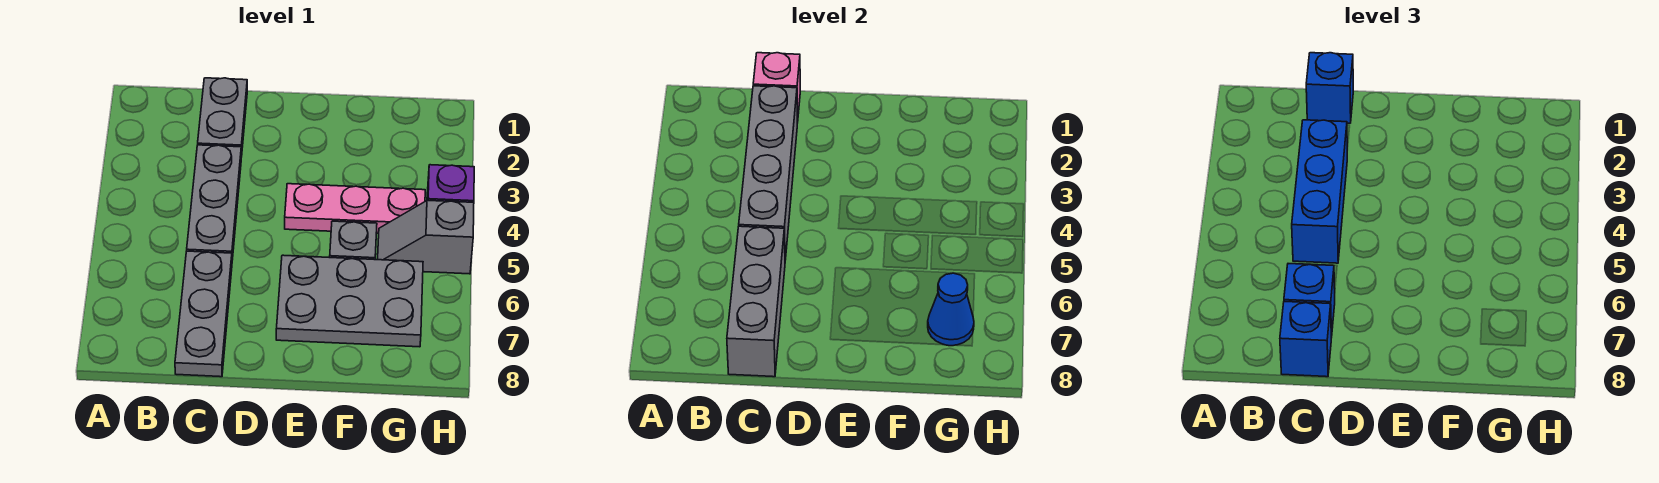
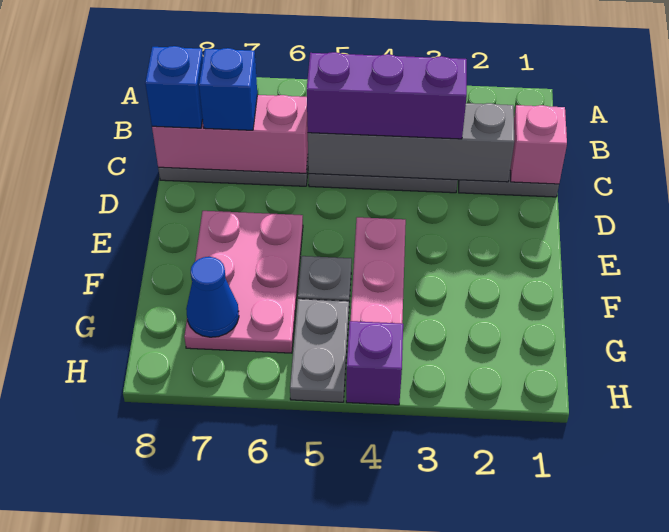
blue 1x1 brick [1306,53,1353,123] -> none
blue 1x3 brick [1292,120,1347,263] -> purple 1x3 brick [307,52,467,139]
grey 1x3 brick [727,226,785,377] -> pink 1x3 brick [152,95,308,173]
grey 2x3 plate [276,255,423,347] -> pink 2x3 plate [184,211,303,353]
grey 1x2 slope [378,200,474,274] -> grey 1x2 plate [290,299,349,402]

